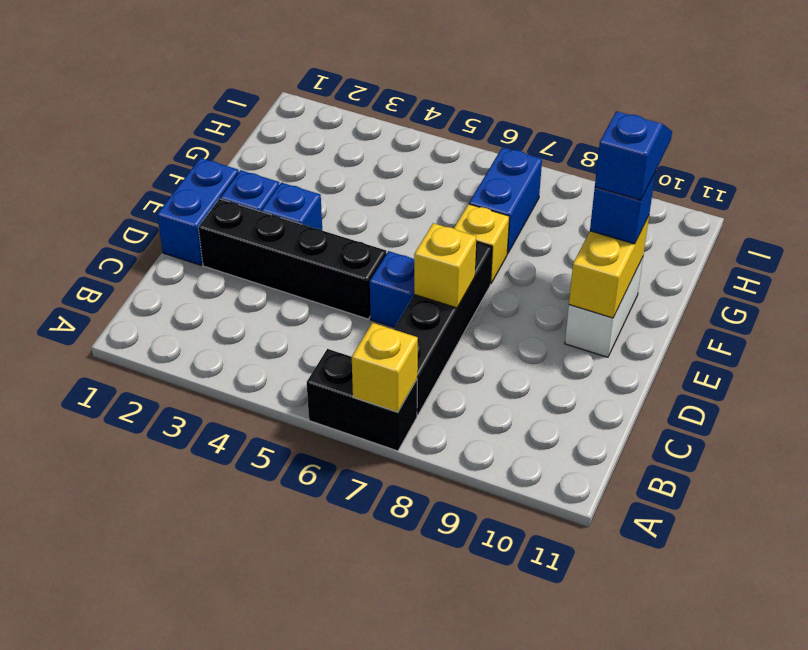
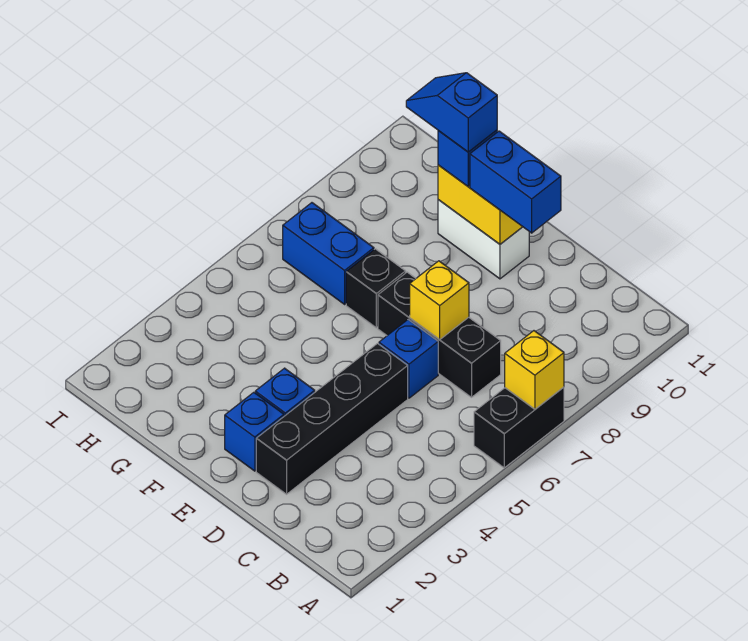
black 1x4 brick [394,242,492,415] -> black 1x3 brick [378,272,501,397]
blue 1x2 brick [157,158,239,265] -> blue 1x2 brick moved to [470,131,561,233]
yellow 1x1 brick [454,204,510,284] -> black 1x1 brick [346,249,406,328]

